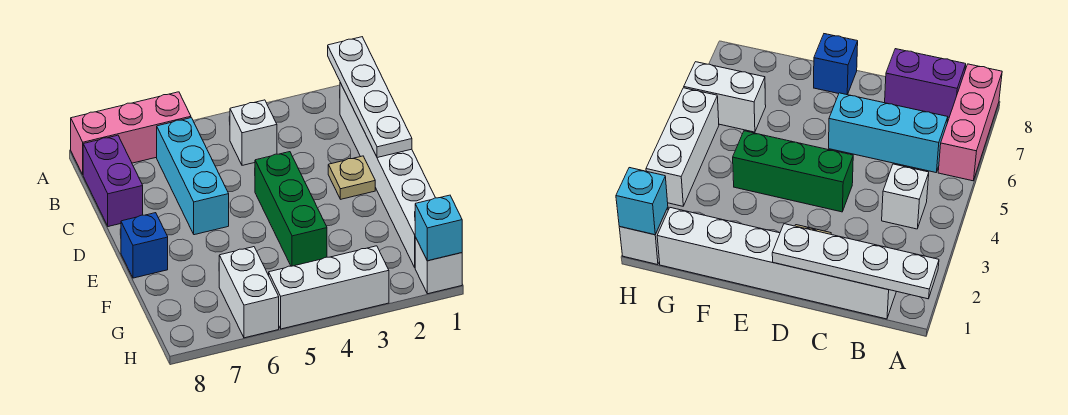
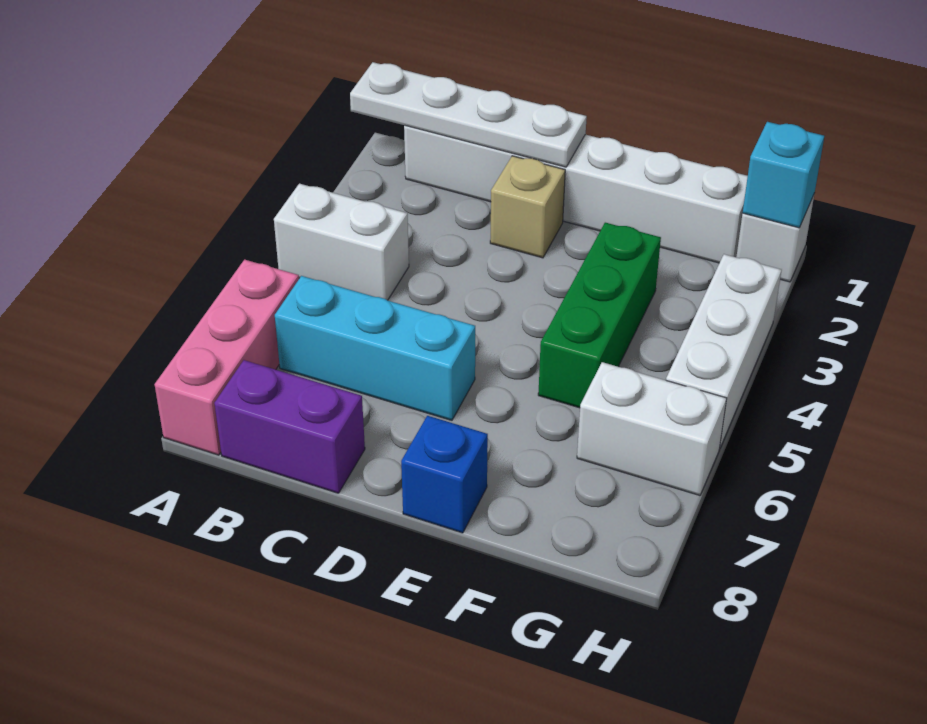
white 1x1 brick [230,100,277,165] -> white 1x2 brick [274,184,409,300]
tan 1x1 plate [328,156,375,199] -> tan 1x1 brick [490,156,565,258]
green 1x3 brick [255,152,327,266] -> green 1x3 brick turned to [538,223,661,408]

